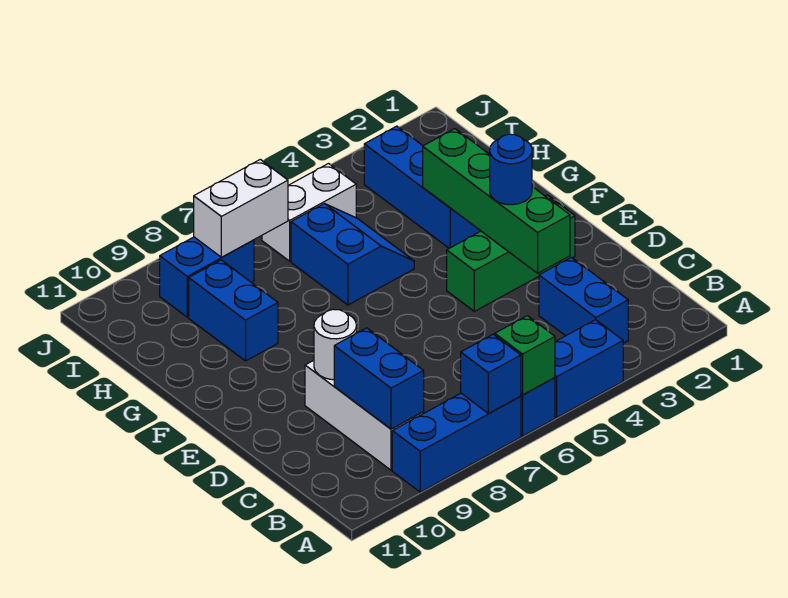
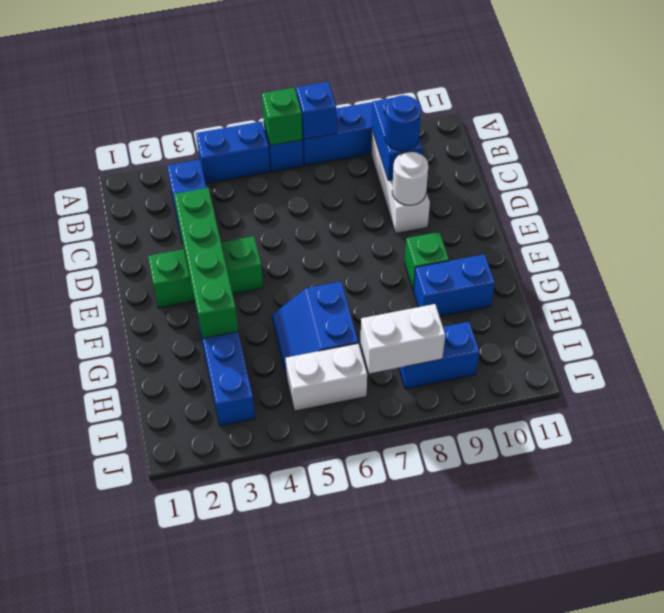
blue 1x1 round brick [490,134,532,205] -> blue 1x1 round brick moved to [385,95,421,151]
none -> green 1x1 brick [405,232,449,290]
blue 1x2 brick [189,260,278,361] -> blue 1x2 brick turned to [414,254,495,317]

